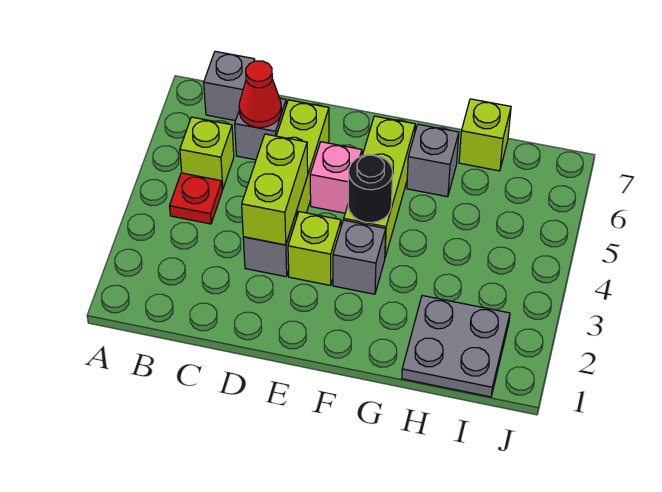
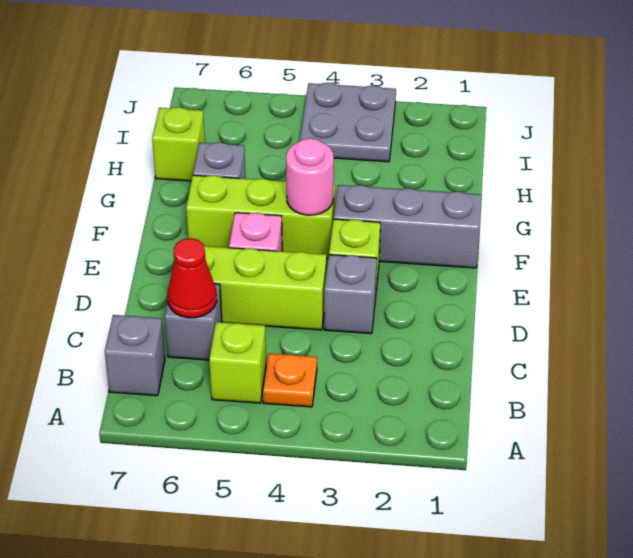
red 1x1 plate [170,173,222,224] -> orange 1x1 plate [263,353,317,407]
lime 1x2 brick [242,134,308,245] -> none
grey 1x1 brick [333,220,386,294] -> grey 1x3 brick [334,185,482,268]
black 1x1 round brick [348,155,393,223] -> pink 1x1 round brick [286,138,334,215]
grey 2x2 plate [402,296,510,397] -> grey 2x2 plate moved to [300,83,396,162]

